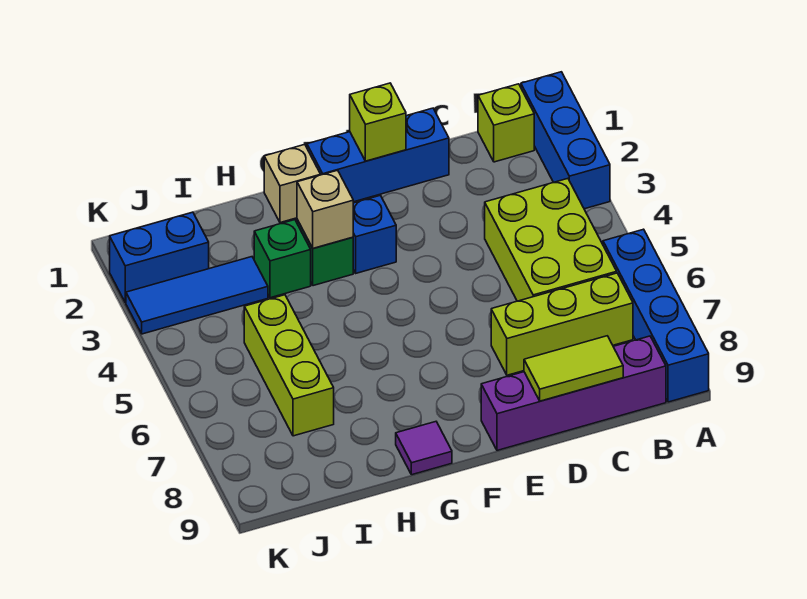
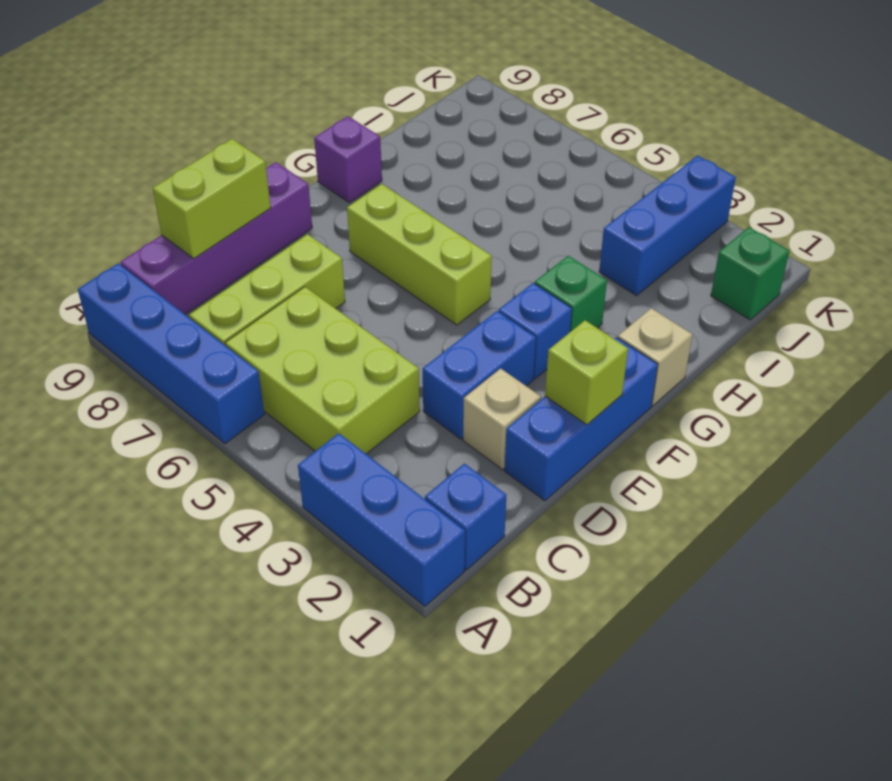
lime 1x1 brick [478,84,534,162] -> blue 1x1 brick [425,464,507,570]
lime 1x2 tile [524,336,623,401] -> lime 1x2 brick [153,139,271,258]
tan 1x1 brick [297,170,353,248] -> tan 1x1 brick moved to [463,368,541,469]
purple 1x1 tile [396,422,452,475] -> purple 1x1 brick [314,116,382,203]
green 1x1 brick [254,220,311,298] -> green 1x1 brick moved to [711,227,789,320]
blue 1x3 tile [126,257,268,334] -> blue 1x3 brick [599,156,736,296]
lime 1x3 brick [244,295,334,436] -> lime 1x3 brick moved to [347,184,492,325]
blue 1x2 brick [110,212,209,303] -> blue 1x2 brick moved to [423,311,536,439]

